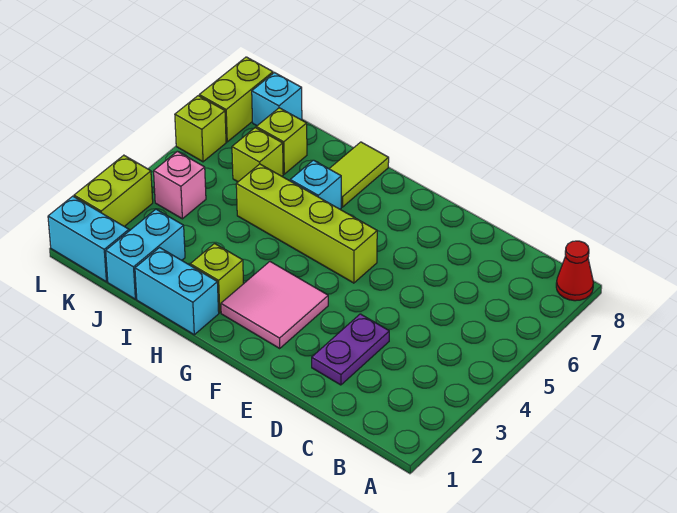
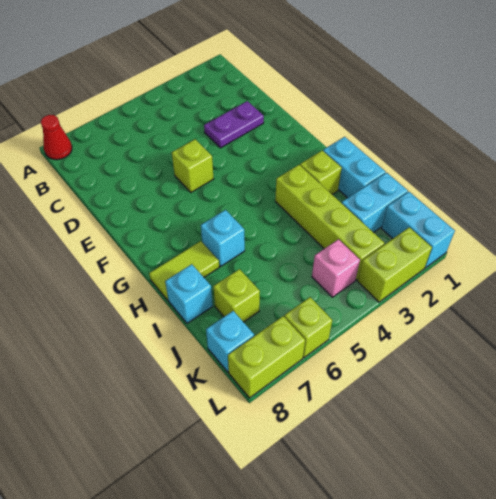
pink 2x2 tile [221,262,328,348] -> none
lime 1x4 brick [236,164,377,283] -> lime 1x4 brick moved to [275,165,384,280]
none -> cyan 1x1 brick [165,264,213,323]
lime 1x1 brick [232,128,283,182] -> lime 1x1 brick moved to [172,139,213,192]

